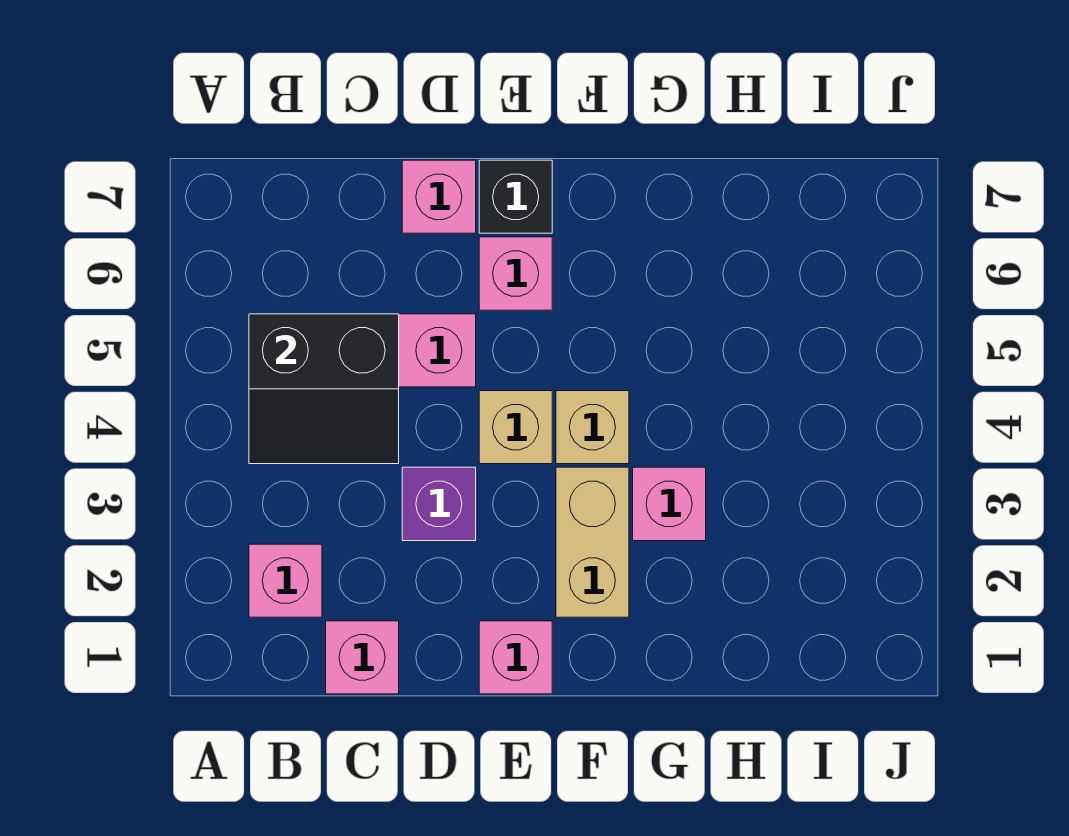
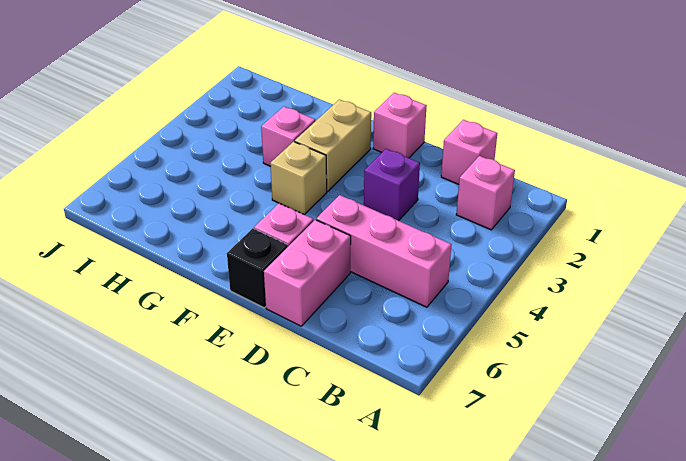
black 2x2 slope [249,314,399,464] -> none
pink 1x1 brick [402,160,476,233] -> pink 1x2 brick [264,220,351,326]
tan 1x1 brick [479,391,552,464] -> none

